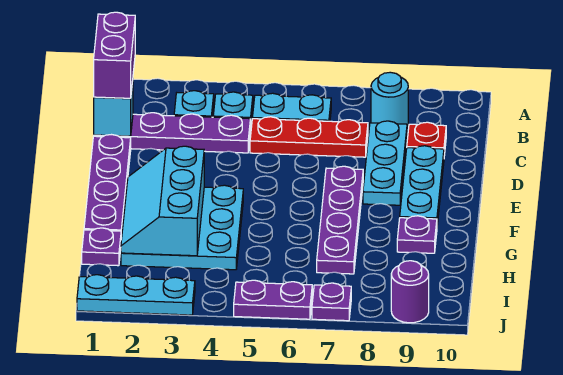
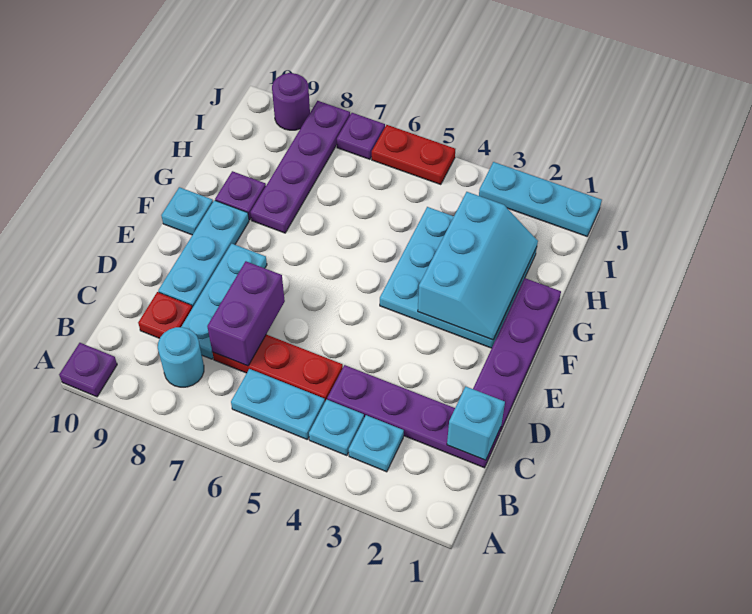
purple 1x2 brick [94,12,135,98] -> purple 1x2 brick moved to [207,261,285,366]
purple 1x4 plate [317,166,363,274] -> purple 1x4 plate moved to [251,101,350,233]
none -> cyan 1x1 plate [161,187,213,235]
purple 1x1 plate [82,228,121,266] -> purple 1x1 plate moved to [59,343,117,397]
purple 1x2 plate [234,280,312,319] -> red 1x2 plate [372,125,455,185]

